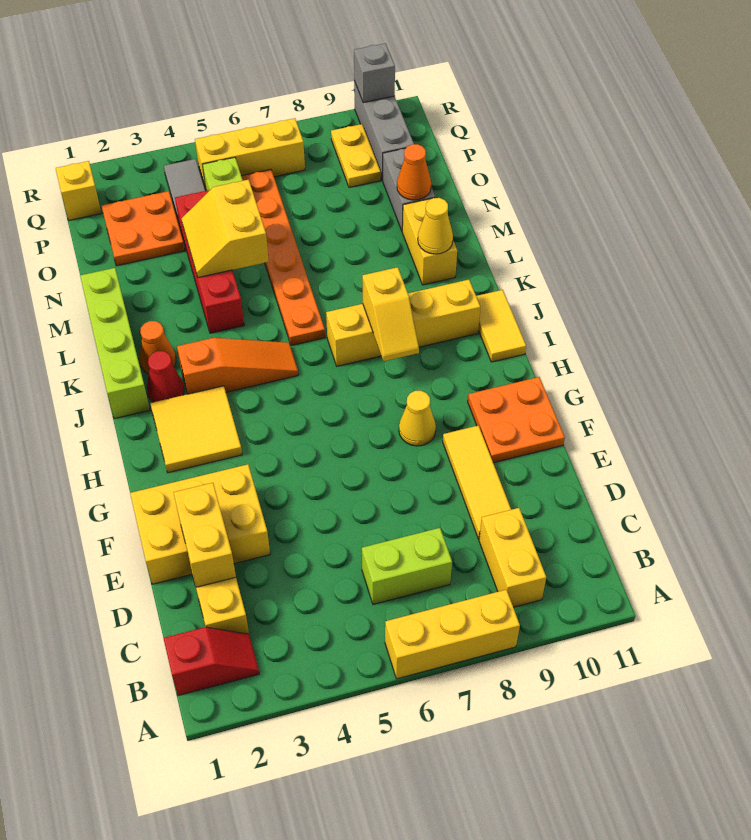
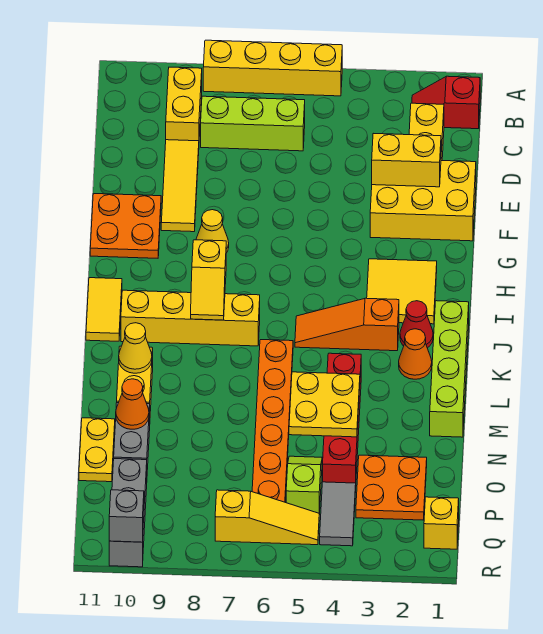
yellow 1x3 brick [385,590,520,679] -> yellow 1x4 brick [203,40,342,96]
lime 1x2 brick [362,528,452,604] -> lime 1x3 brick [201,96,305,151]
yellow 1x2 brick [173,483,236,587] -> yellow 1x2 brick turned to [372,133,441,187]
yellow 1x2 slope [362,267,419,361] -> yellow 1x2 slope turned to [191,240,226,320]
yellow 2x2 slope [182,179,269,277] -> yellow 2x2 plate [289,372,360,437]
yellow 1x2 plate [331,124,381,187] -> yellow 1x2 plate moved to [79,418,115,482]
yellow 1x3 brick [195,118,305,190] -> yellow 1x3 slope [215,490,319,545]

